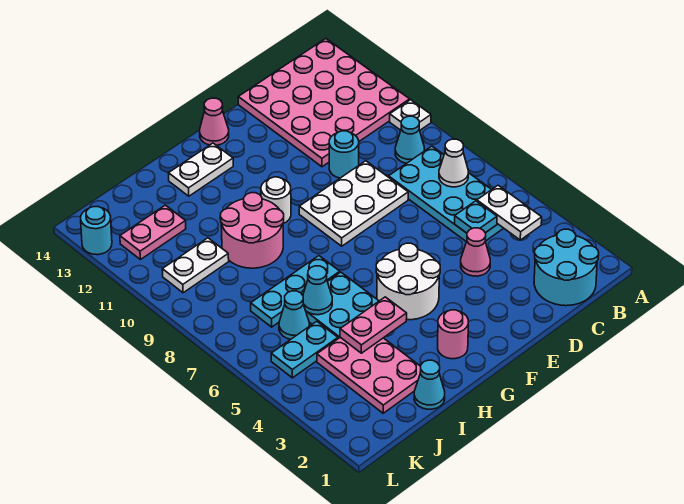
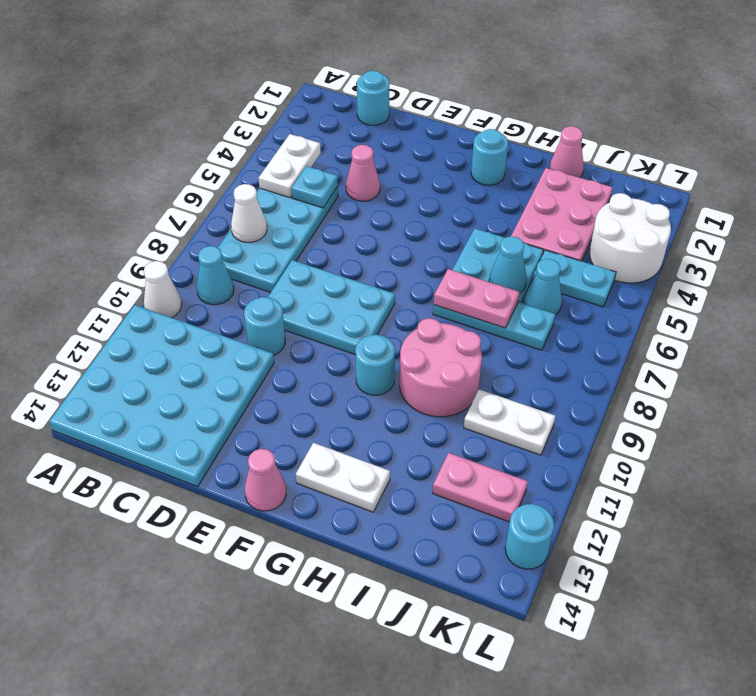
white 1x1 plate [390,100,431,130] -> white 1x1 cone [144,261,182,318]
pink 4x4 plate [238,39,410,167] -> cyan 4x4 plate [49,305,274,487]
cyan 2x2 round brick [534,229,599,306] -> cyan 1x1 round brick [357,71,390,125]
white 2x3 plate [299,161,408,246] -> cyan 2x3 plate [268,260,395,355]
white 2x2 round brick [376,243,440,320] -> white 2x2 round brick moved to [589,193,671,283]
pink 1x1 round brick [438,310,468,359] -> cyan 1x1 round brick [471,129,508,185]
white 1x1 round brick [261,177,291,224] -> cyan 1x1 round brick [355,335,395,395]
pink 1x2 plate [340,297,407,353] -> pink 1x2 plate moved to [434,269,520,328]
cyan 1x1 cone [414,360,445,409] -> pink 1x1 cone [549,126,584,178]

